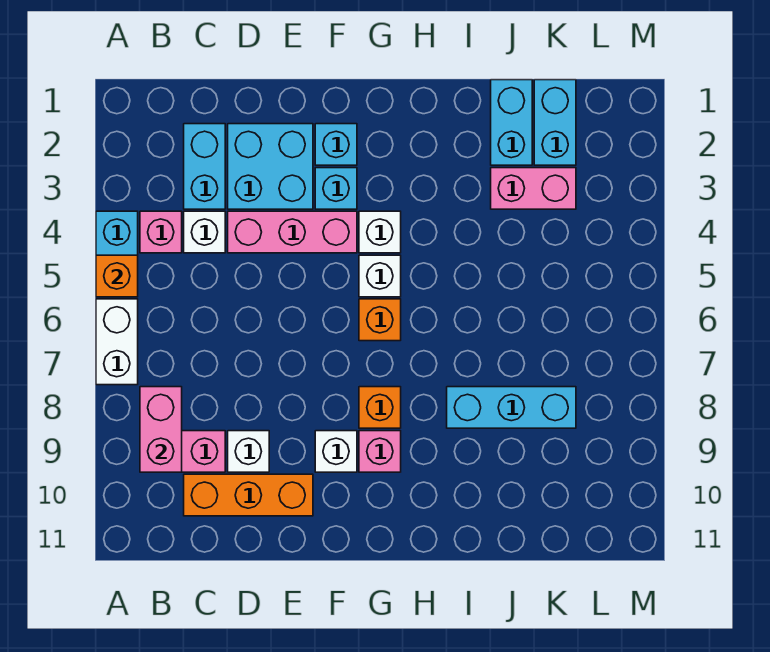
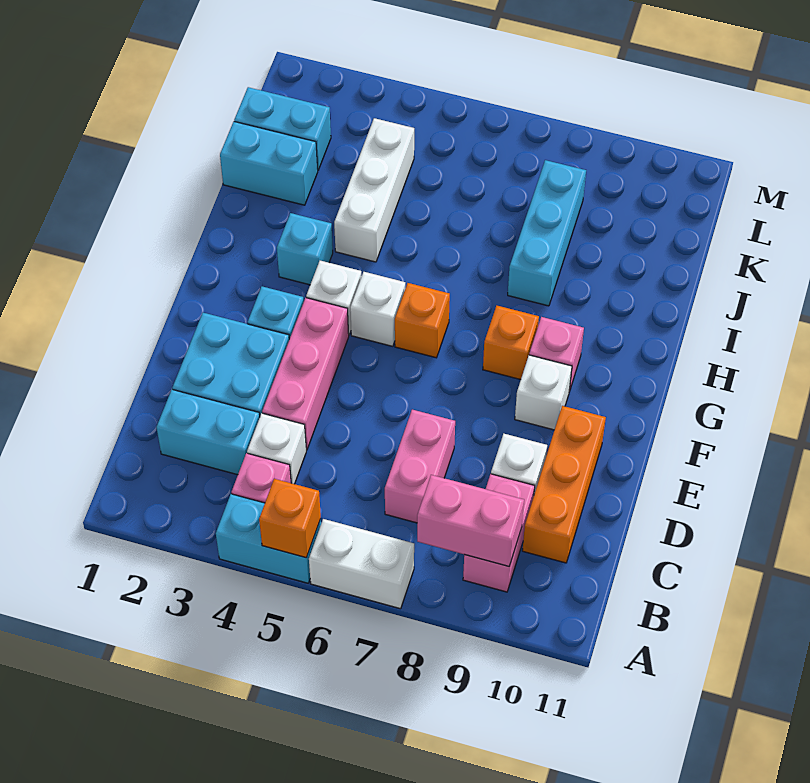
cyan 1x1 brick [315,124,357,165] -> cyan 1x1 brick moved to [277,213,333,285]
none -> white 1x3 brick [334,118,414,262]
pink 1x2 brick [491,168,576,209] -> pink 1x2 brick moved to [385,410,455,523]

